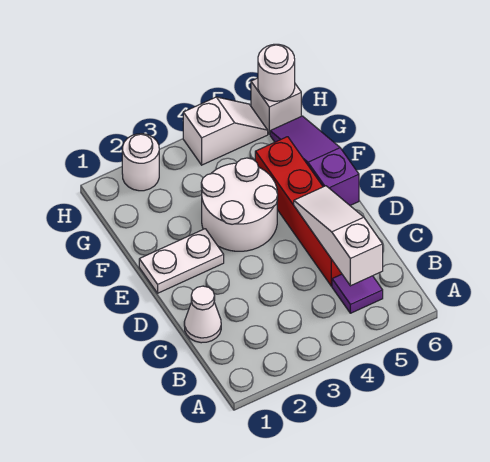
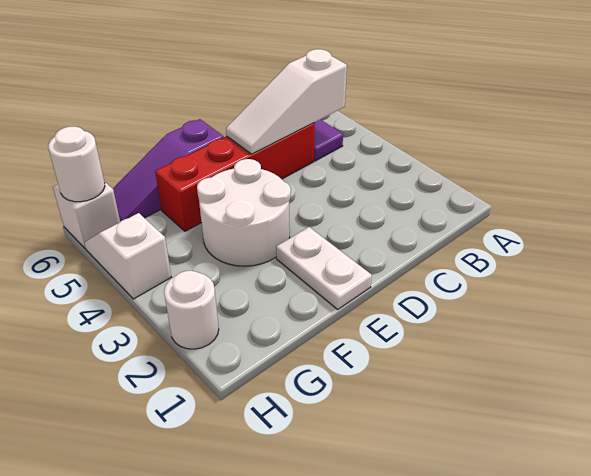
white 1x1 cone [184,286,221,343] -> none

